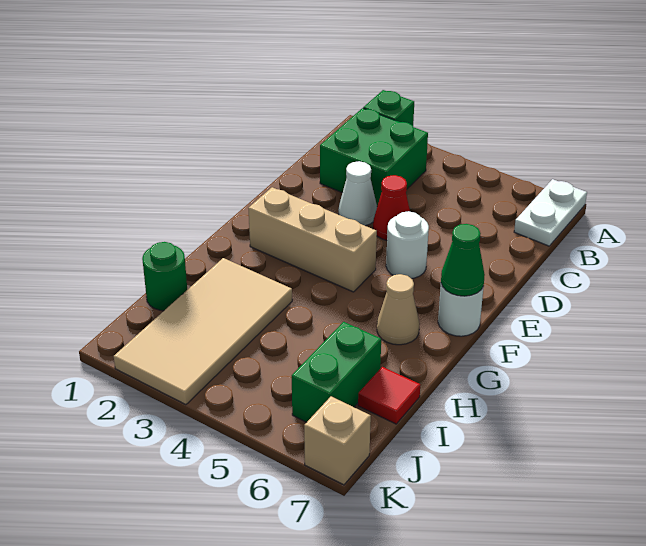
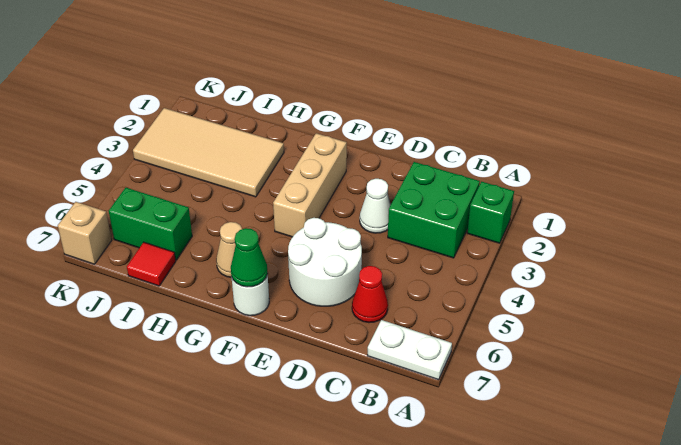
red 1x1 cone [373,175,410,240] -> red 1x1 cone moved to [352,266,388,323]
white 1x1 round brick [386,211,429,279] -> white 2x2 round brick [288,218,362,306]
green 1x1 round brick [142,242,187,311] -> none

